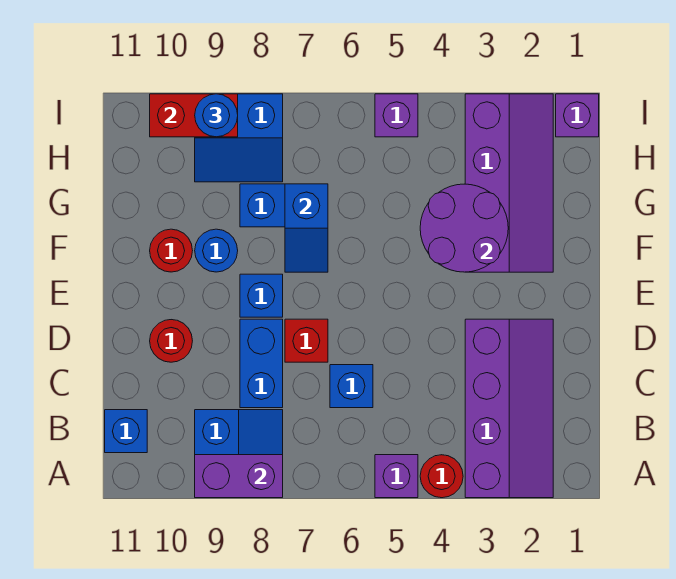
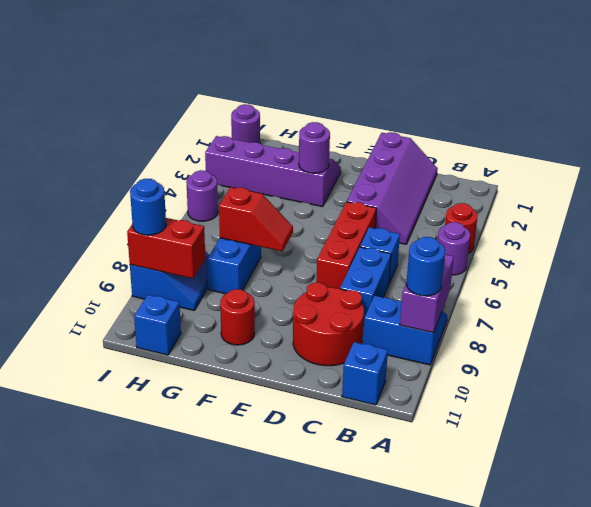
purple 2x4 slope [465,319,553,498] -> purple 2x4 slope turned to [347,132,438,244]
purple 1x1 brick [375,455,418,498] -> purple 1x1 round brick [438,222,470,275]
blue 1x2 brick [240,319,283,408] -> blue 1x2 brick turned to [340,247,391,325]
red 1x1 brick [285,319,328,362] -> red 1x3 brick [316,202,376,289]
red 1x1 round brick [150,320,192,362] -> red 2x2 round brick [293,283,364,366]
blue 1x1 brick [240,274,283,317] -> blue 1x1 brick moved to [134,295,181,355]
purple 2x2 round brick [420,184,508,272] -> purple 1x1 round brick [299,122,330,173]
blue 1x2 slope [285,184,328,272] -> red 1x2 slope [219,187,293,251]
blue 1x1 round brick [195,229,238,272] -> blue 1x1 round brick moved to [406,237,445,296]
purple 1x1 brick [556,94,599,137] -> purple 1x1 round brick [231,104,260,143]
purple 1x1 brick [375,94,418,137] -> purple 1x1 round brick [186,170,218,221]
red 1x2 brick [150,94,238,137] -> red 1x2 brick turned to [127,218,205,278]

